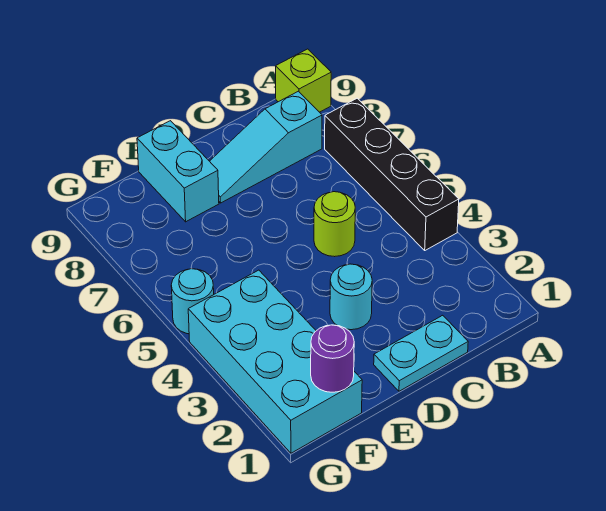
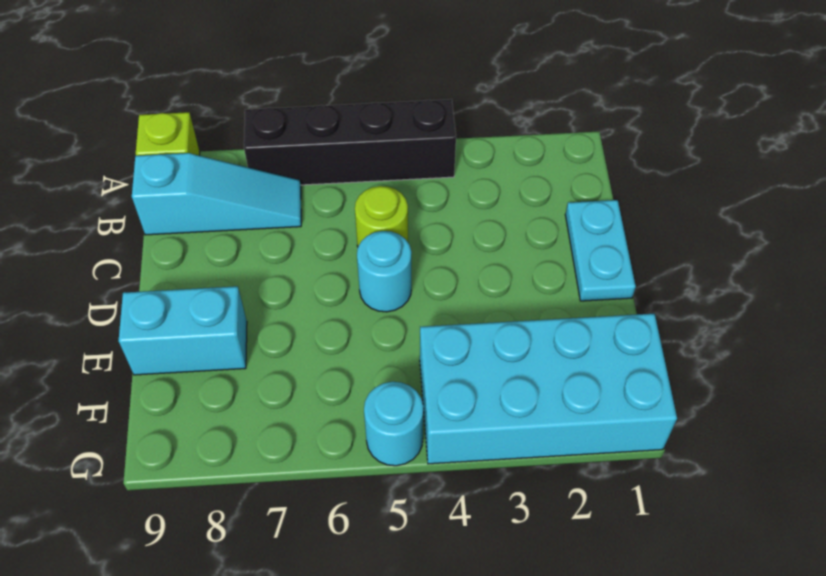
cyan 1x3 slope [210,91,322,203] -> cyan 1x3 slope turned to [132,153,301,235]
cyan 1x1 round brick [330,264,372,330] -> cyan 1x1 round brick moved to [357,231,411,312]
purple 1x1 round brick [311,325,354,392] -> none

